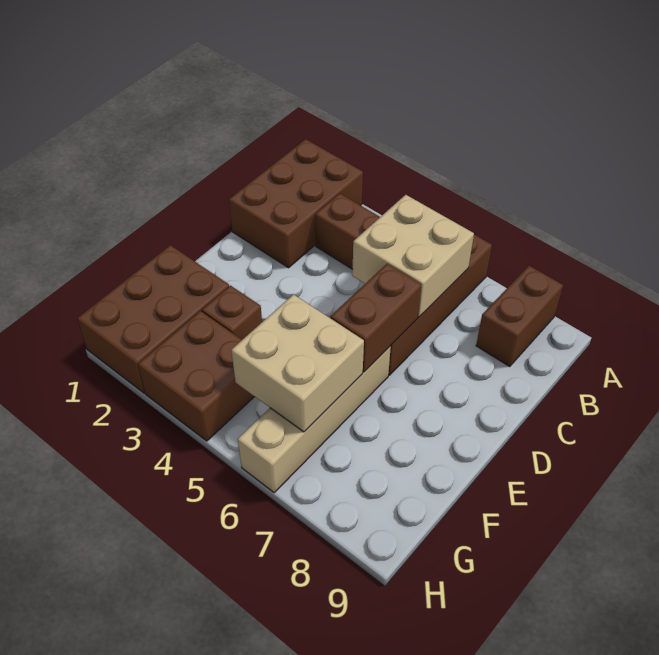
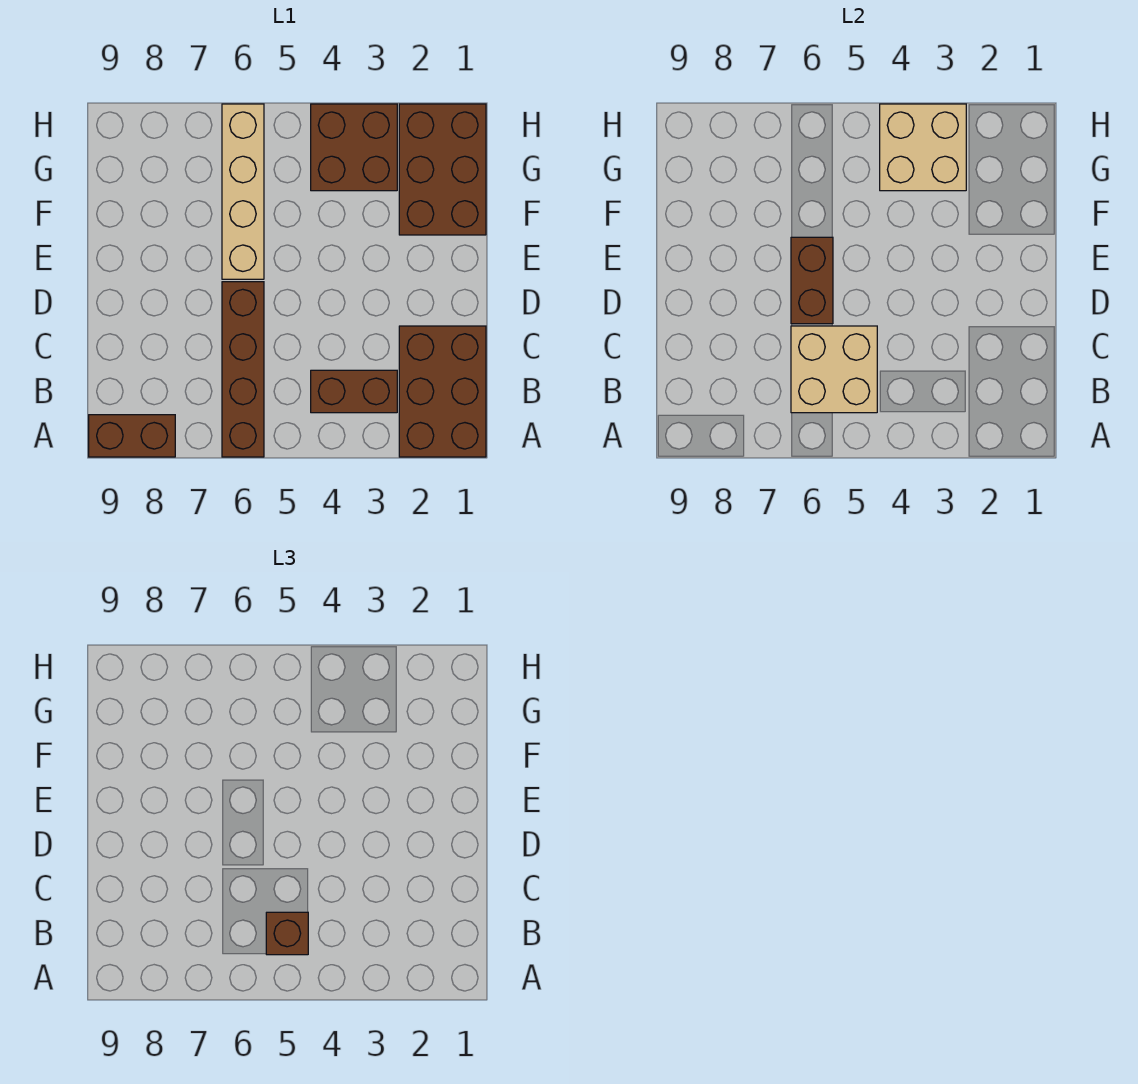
brown 1x2 brick [476,266,563,367] -> brown 1x2 brick turned to [89,415,175,457]
brown 1x1 brick [202,286,262,340] -> brown 1x1 brick moved to [266,912,308,955]
tan 2x2 brick [231,294,364,432] -> tan 2x2 brick moved to [880,104,966,191]

